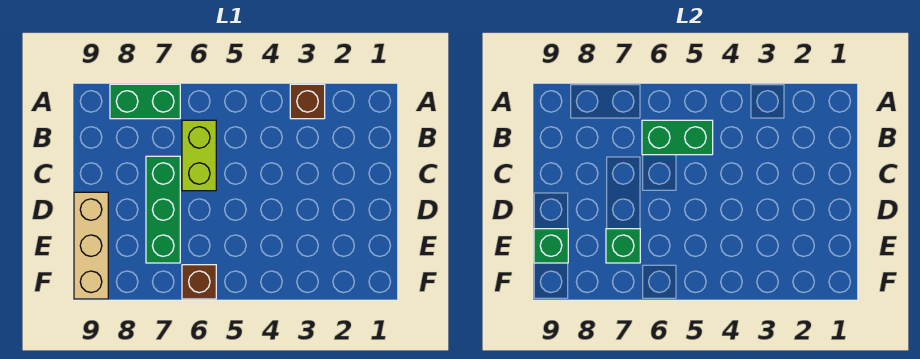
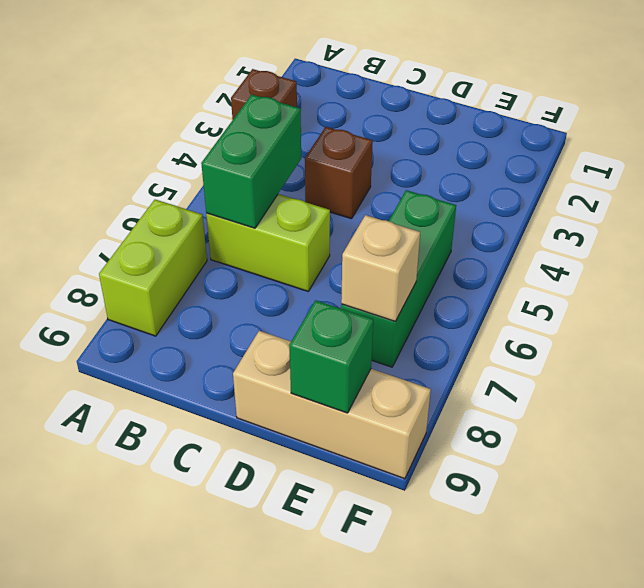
green 1x2 brick [110,84,180,119] -> lime 1x2 brick [99,200,207,336]
green 1x3 brick [146,156,180,263] -> green 1x3 brick turned to [341,190,456,367]
green 1x1 brick [606,229,640,263] -> tan 1x1 brick [341,215,420,321]
brown 1x1 brick [182,265,216,299] -> brown 1x1 brick moved to [305,127,373,219]

